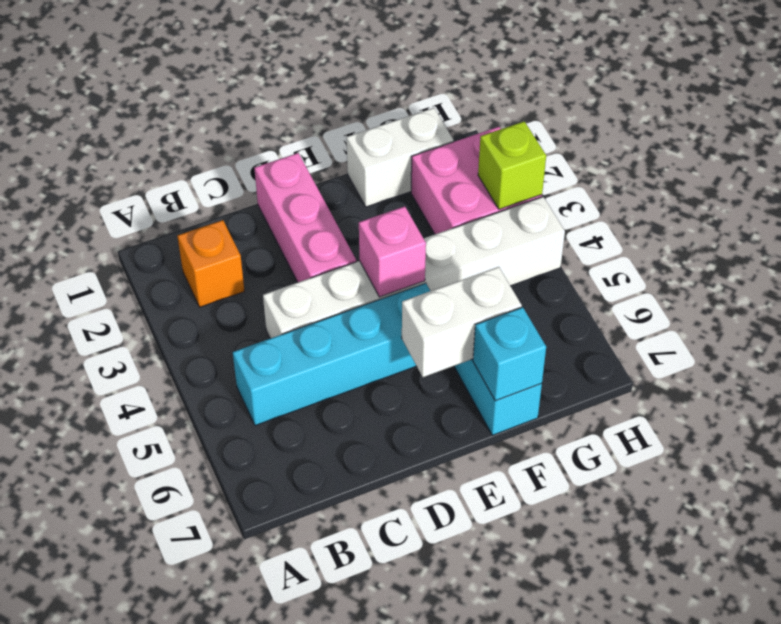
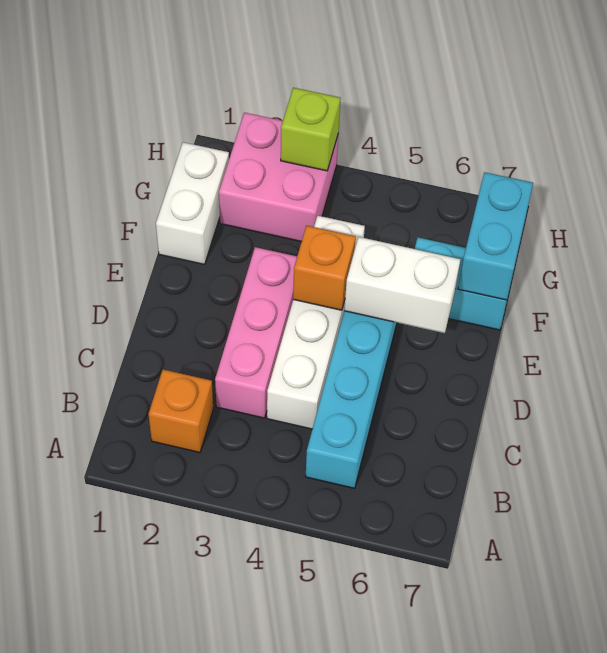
white 1x6 brick [263,197,565,338] -> white 1x4 brick [267,216,365,429]
pink 1x3 brick [254,153,356,282] -> pink 1x3 brick turned to [215,247,297,418]
pink 1x1 brick [359,206,426,297] -> orange 1x1 brick [293,226,356,310]
white 1x2 brick [402,267,522,377] -> white 1x2 brick turned to [344,237,461,333]
cyan 1x1 brick [473,307,546,401] -> cyan 1x2 brick [458,172,533,300]

